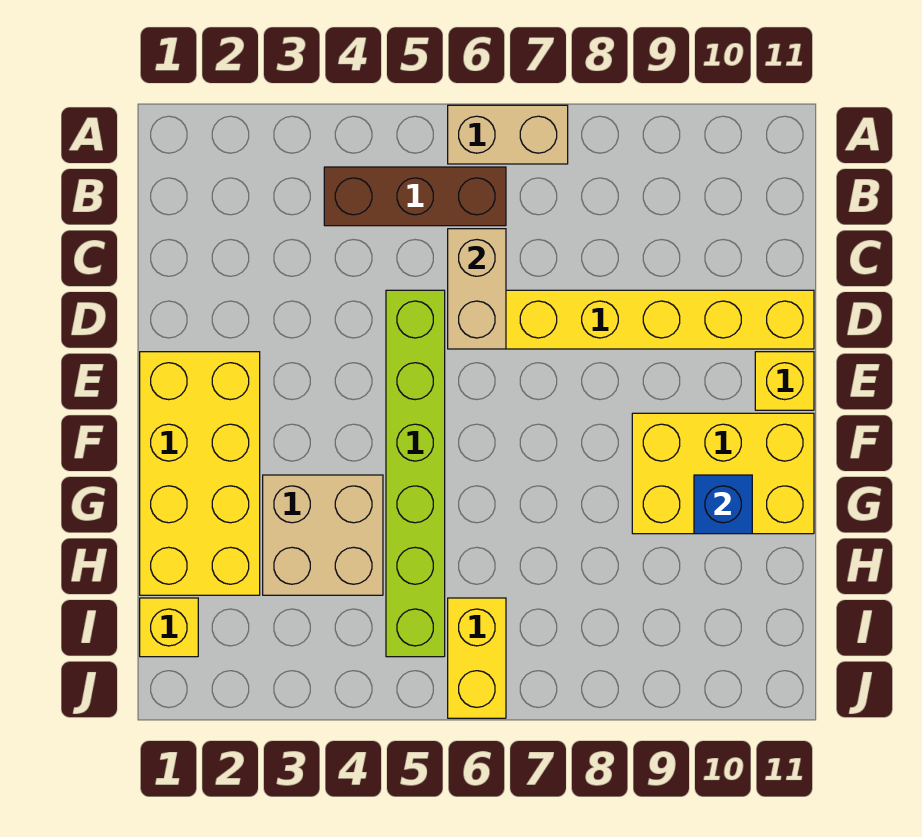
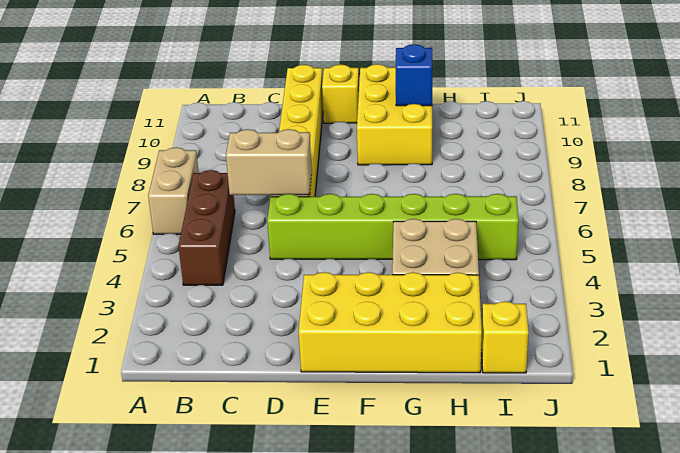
yellow 1x2 brick [448,598,506,718] -> none

